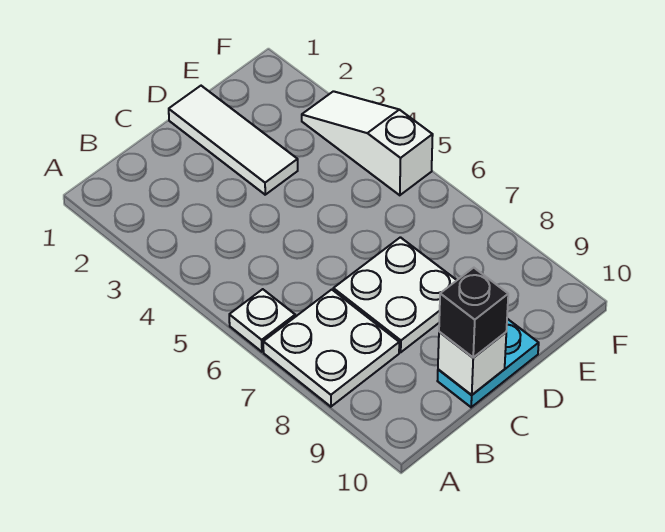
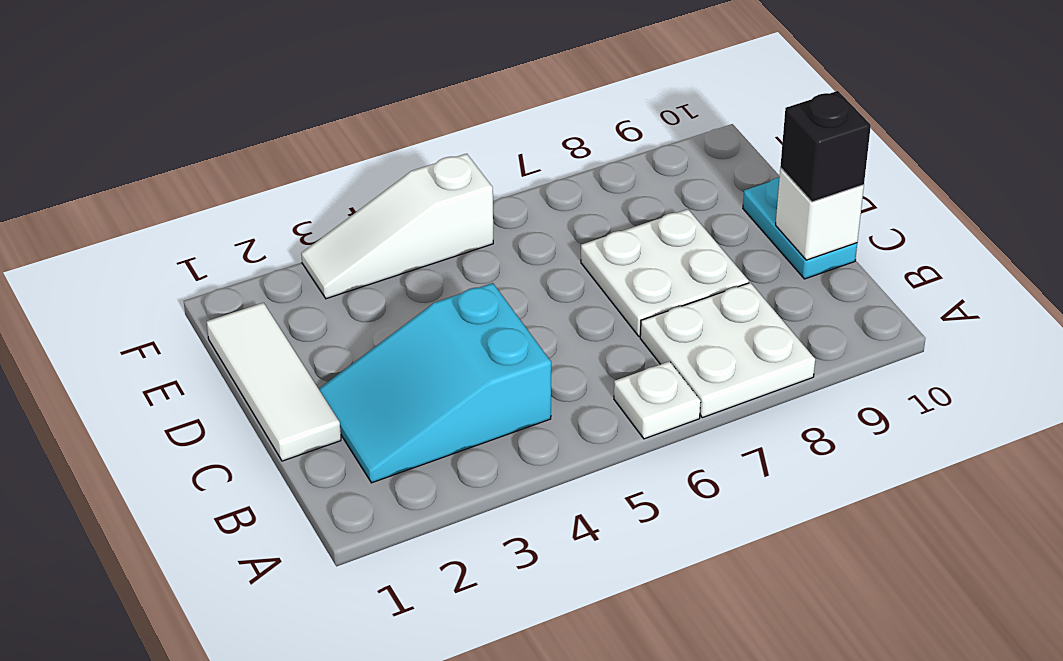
none -> cyan 2x3 slope [319,283,551,483]
white 1x3 tile [169,86,298,195] -> white 1x3 tile turned to [207,303,341,461]

